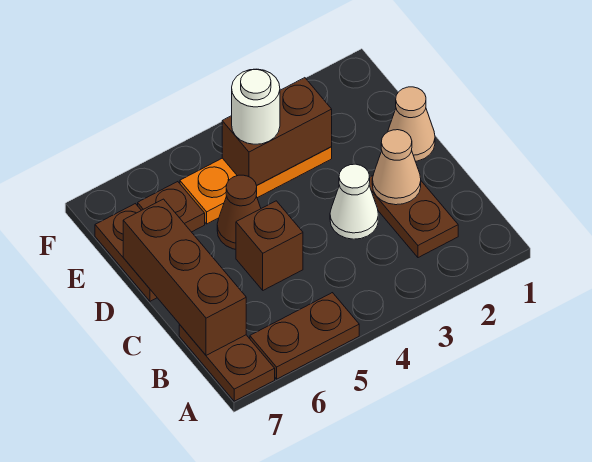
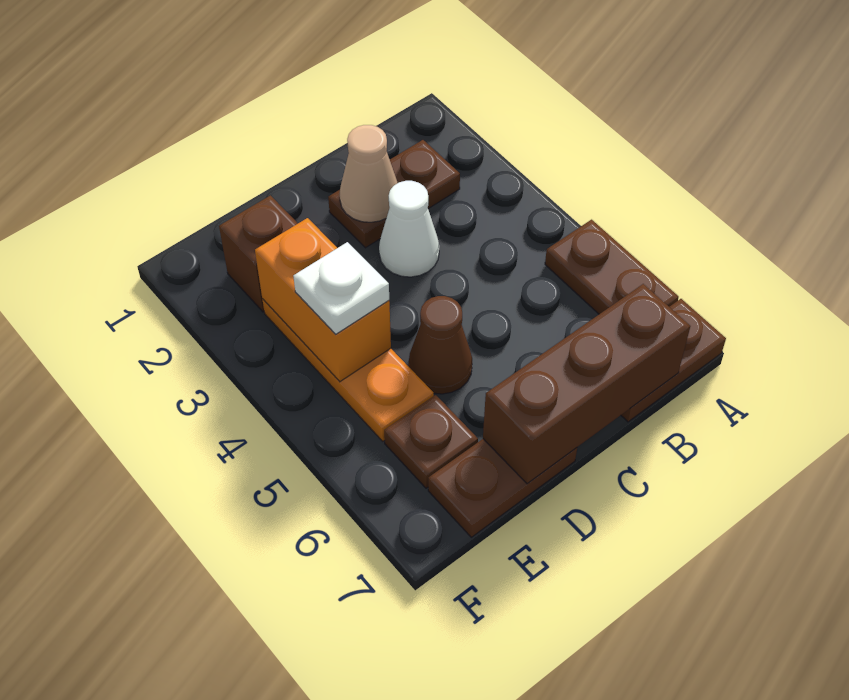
brown 1x1 brick [236,201,303,290] -> brown 1x1 brick moved to [219,195,298,312]
tan 1x1 cone [388,87,435,161] -> none
brown 1x2 brick [222,78,332,185] -> orange 1x2 brick [255,218,391,382]
white 1x1 round brick [232,69,280,144] -> white 1x1 plate [293,242,389,334]

